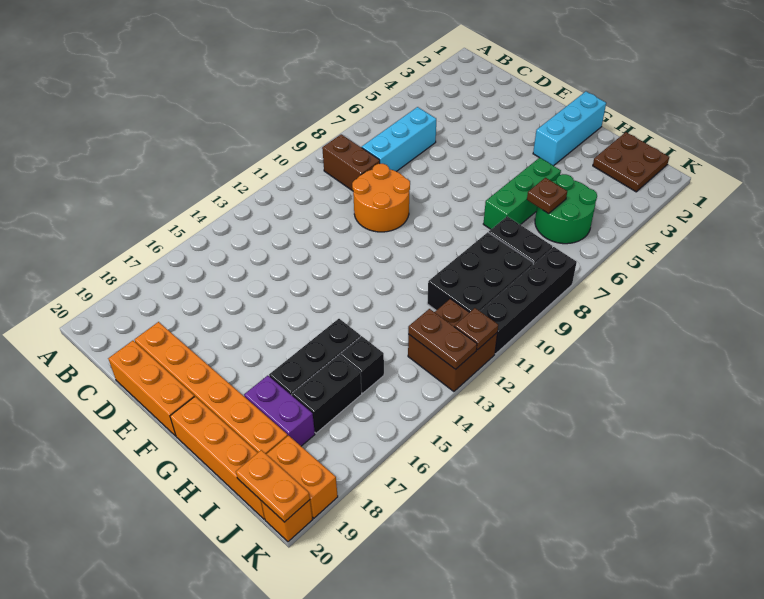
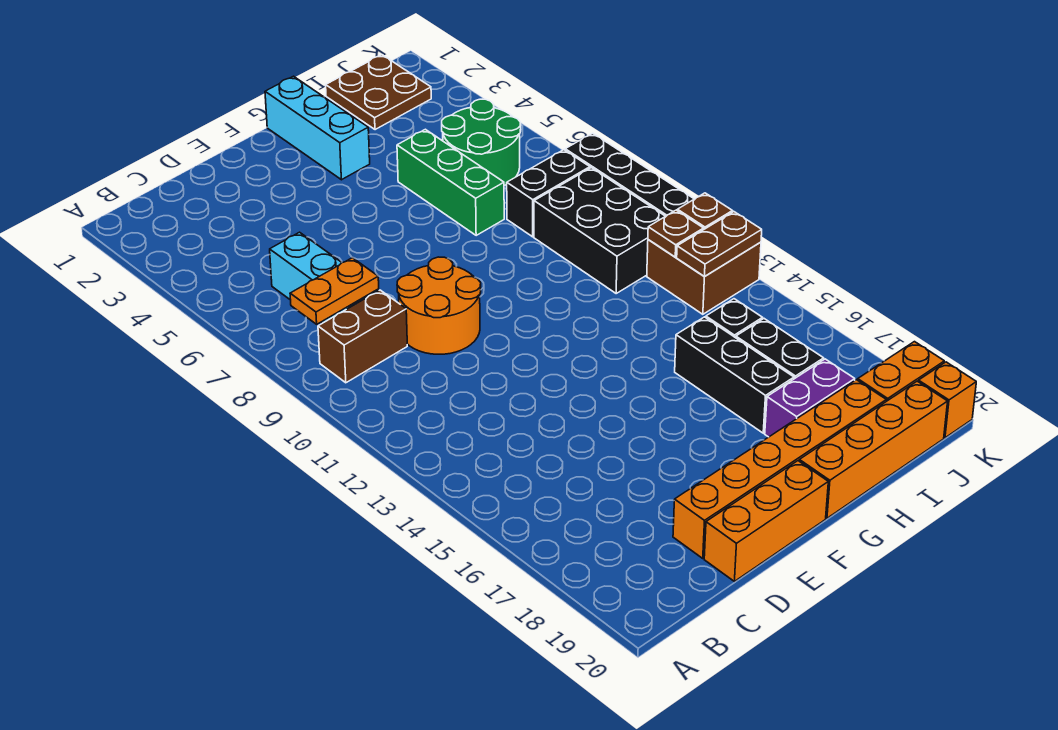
brown 1x1 plate [527,178,567,214] -> brown 1x1 plate moved to [648,210,704,257]
orange 1x2 plate [236,450,310,522] -> orange 1x2 plate moved to [290,258,379,324]

